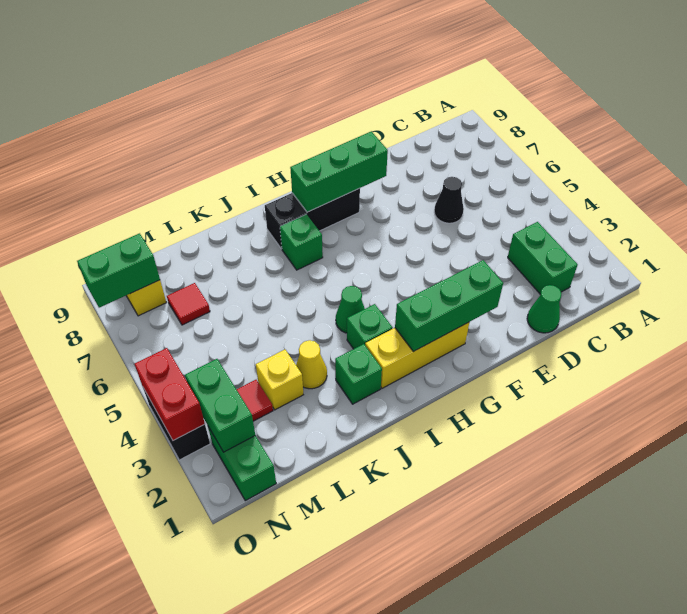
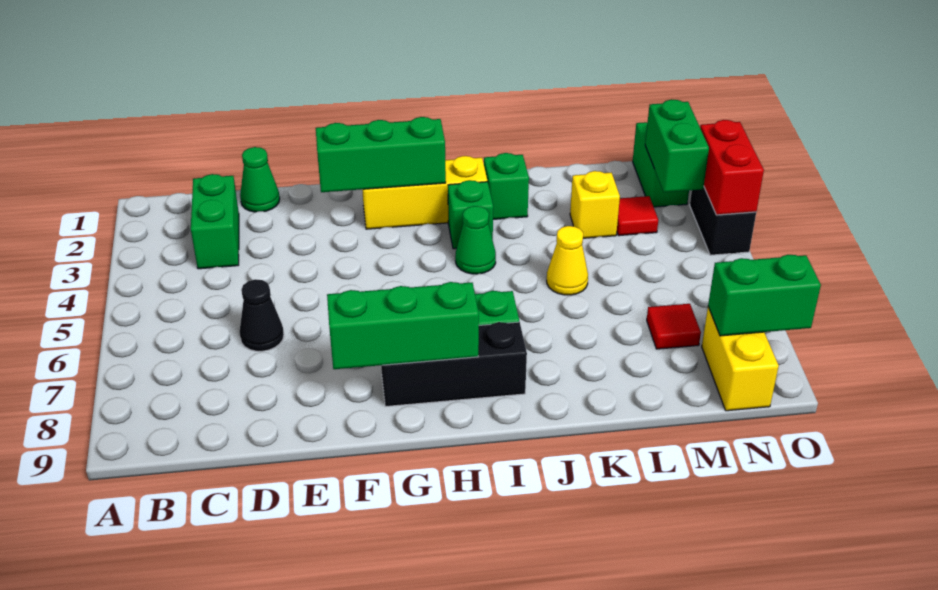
yellow 1x1 cone [296,340,327,389] -> yellow 1x1 cone moved to [547,226,588,295]

